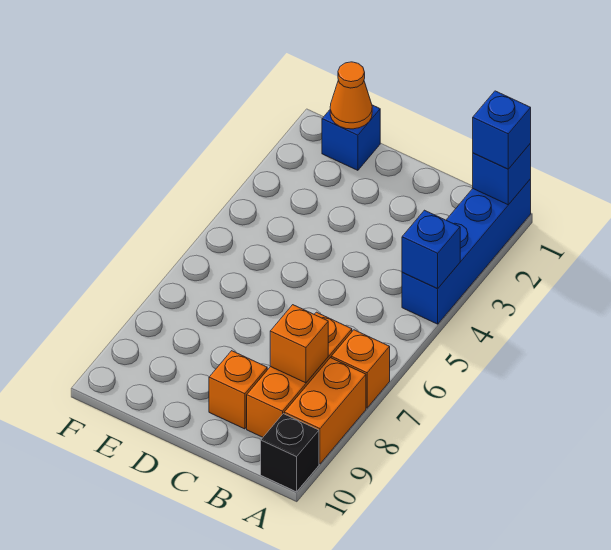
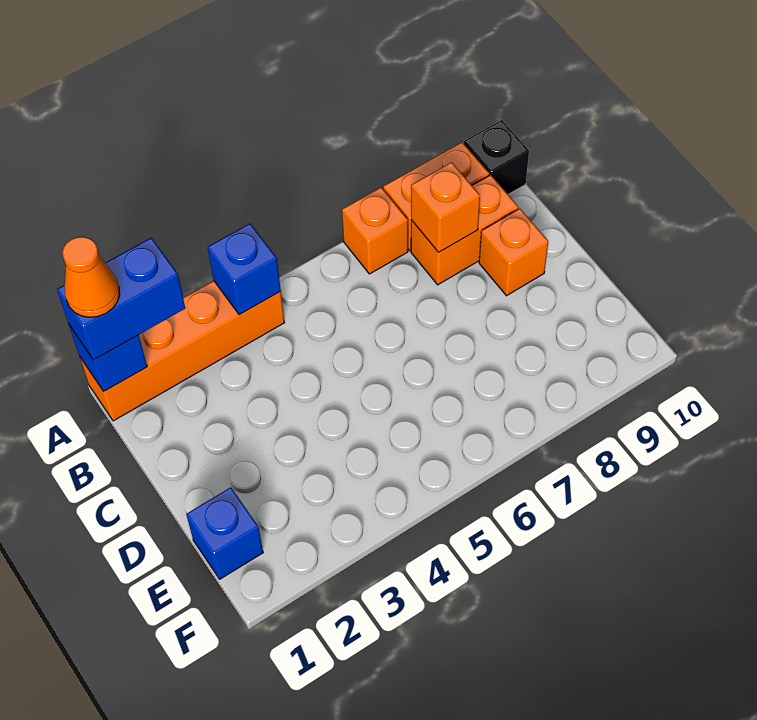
blue 1x4 brick [402,179,531,324] -> orange 1x4 brick [80,281,285,421]
blue 1x1 brick [473,91,531,169] -> blue 1x2 brick [57,238,185,360]
orange 1x3 brick [247,312,352,437] -> orange 1x2 brick [411,175,519,285]
orange 1x1 cone [330,62,372,129] -> orange 1x1 cone moved to [62,237,120,317]

